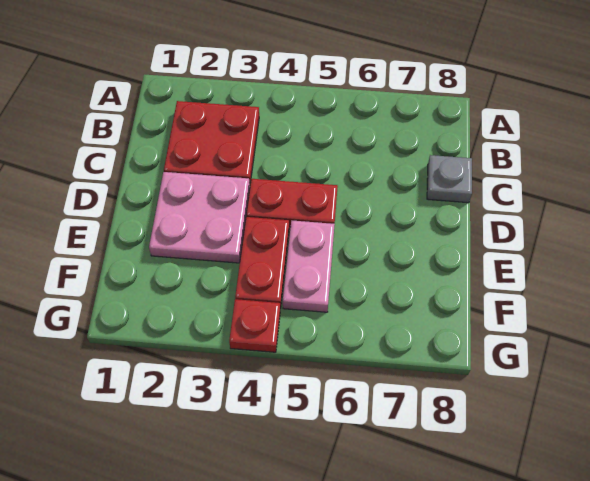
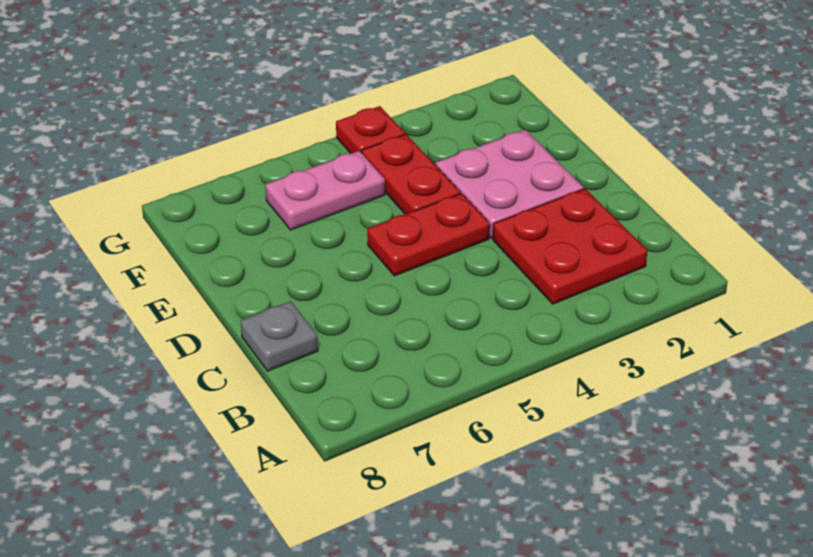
pink 1x2 plate [283,221,335,312] -> pink 1x2 plate turned to [265,151,385,230]

